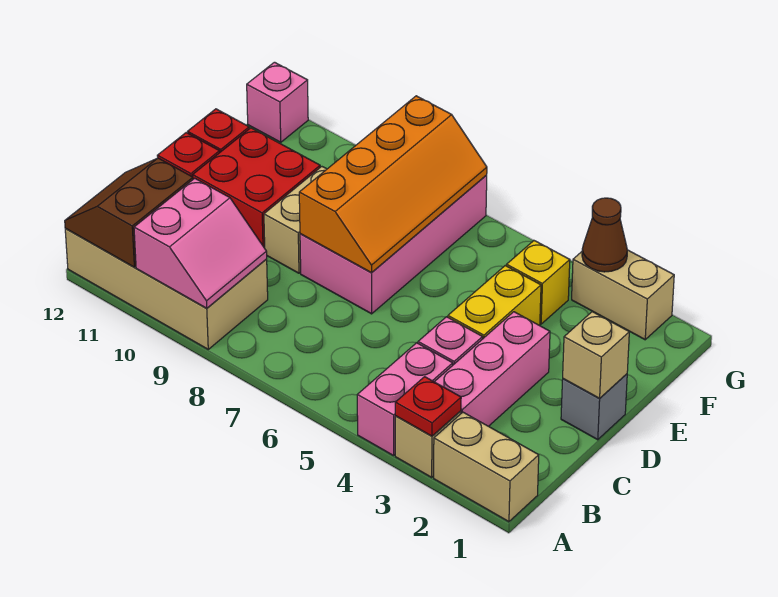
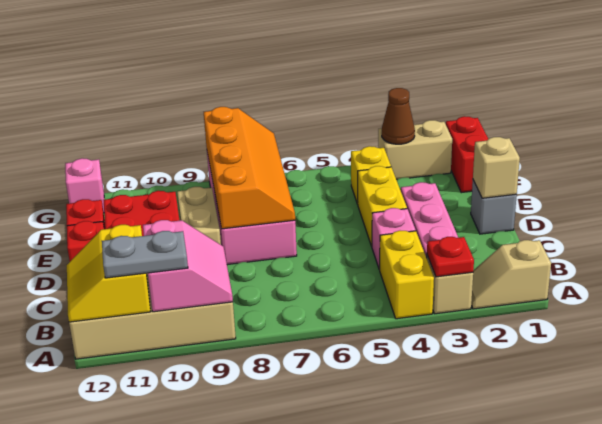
tan 1x2 brick [434,412,539,522] -> tan 1x2 slope [471,240,551,309]
pink 1x2 brick [357,343,453,456] -> yellow 1x2 brick [380,231,434,319]
none -> grey 1x2 plate [102,231,188,278]
brown 2x2 slope [65,158,193,267] -> yellow 2x2 slope [67,225,150,322]
none -> red 1x2 brick [446,116,488,193]

